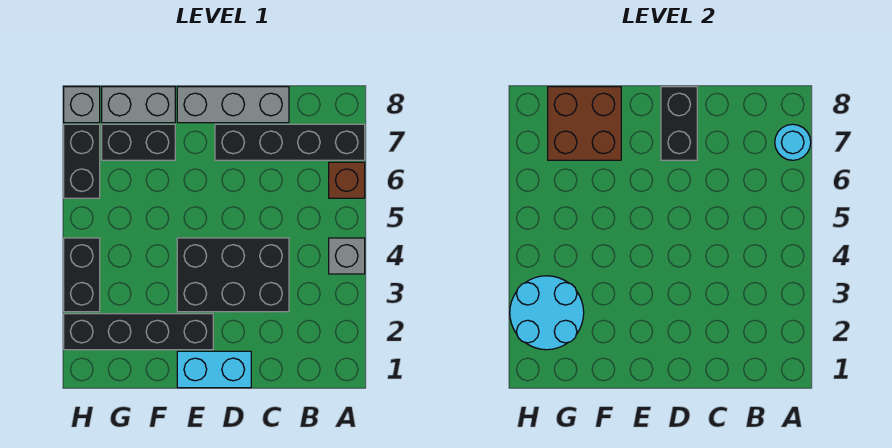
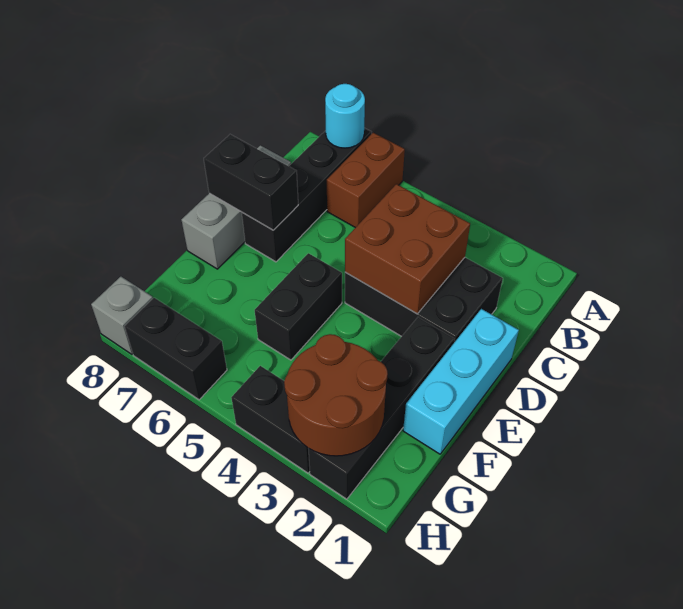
grey 1x1 brick [329,238,365,274] -> none
brown 1x1 brick [329,162,365,198] -> brown 1x2 brick [327,133,405,228]
black 2x3 brick [177,238,289,312] -> black 2x3 brick turned to [345,258,503,342]
cyan 1x2 brick [177,351,251,388] -> cyan 1x3 brick [403,309,519,454]
black 1x2 brick [102,124,175,160] -> black 1x2 brick moved to [255,253,342,360]
brown 2x2 brick [548,87,621,160] -> brown 2x2 brick moved to [345,184,470,314]
grey 1x2 brick [102,87,175,123] -> none
cyan 2x2 round brick [510,276,584,350] -> brown 2x2 round brick [284,334,388,456]

